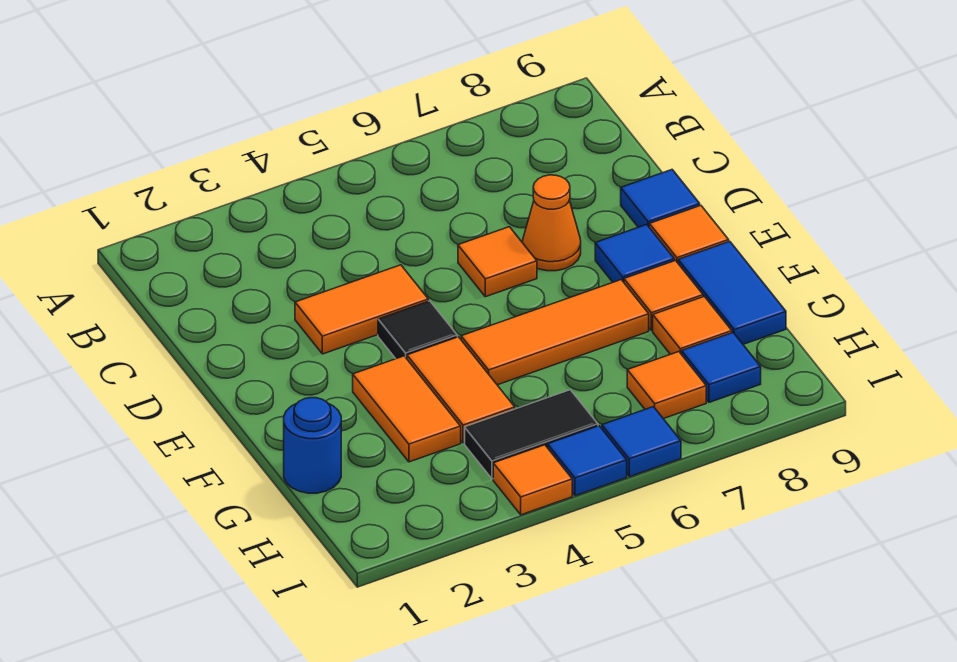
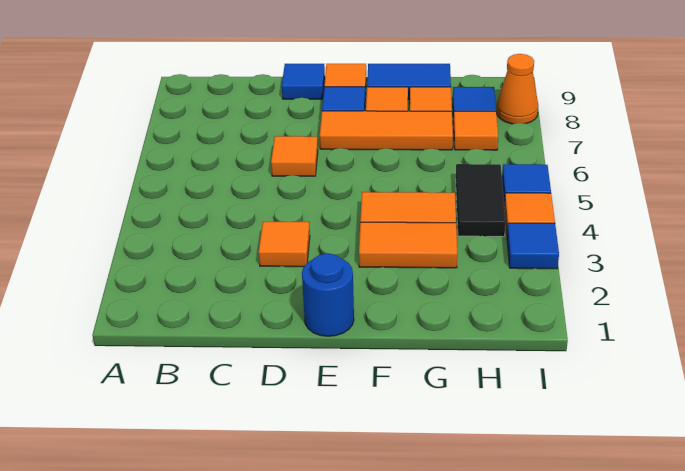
orange 1x2 tile [295,265,428,354] -> orange 1x1 tile [259,222,310,267]
orange 1x1 cone [523,175,581,271] -> orange 1x1 cone moved to [496,54,538,124]
black 1x1 tile [378,301,457,359] -> none
orange 1x3 tile [461,280,649,385] -> orange 1x3 tile turned to [320,111,453,150]
blue 1x1 round brick [284,398,341,493] -> blue 1x1 round brick moved to [302,254,354,336]
blue 1x1 tile [602,407,681,477] -> blue 1x1 tile moved to [507,223,559,269]

